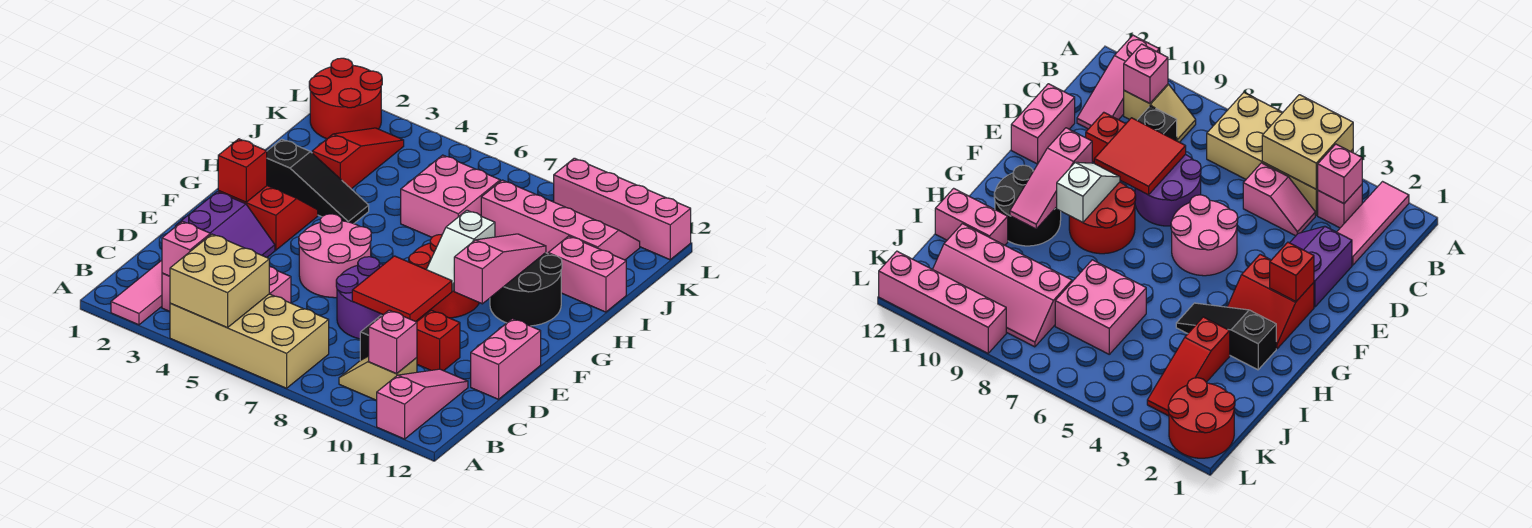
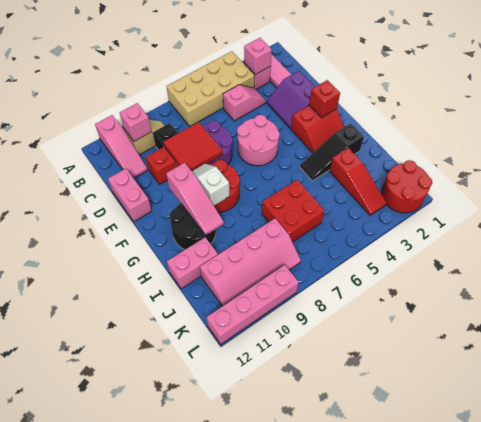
tan 2x2 brick [170,234,269,328] -> none
pink 2x2 brick [401,155,500,237] -> red 2x2 brick [262,180,324,242]

